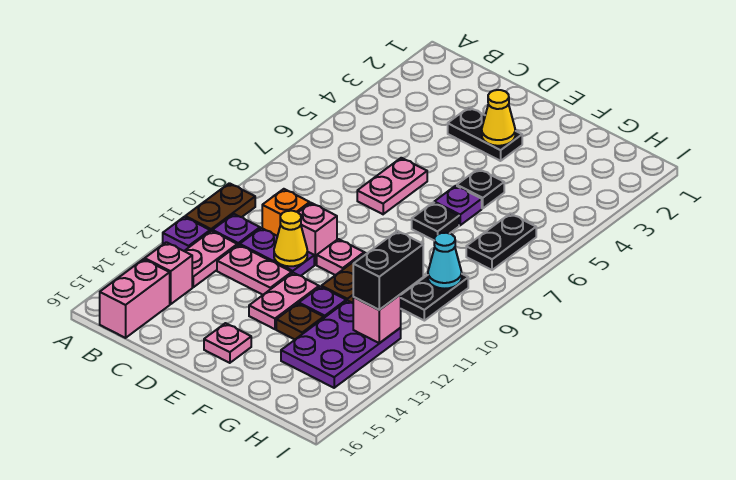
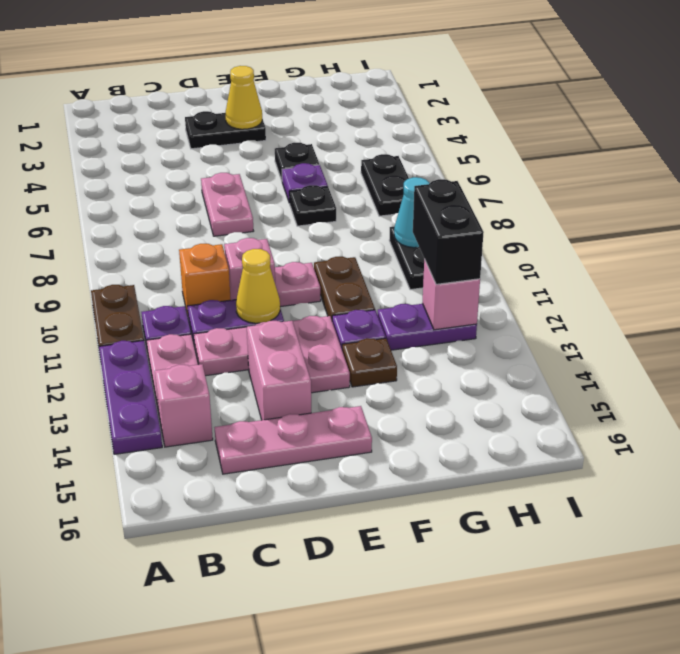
purple 1x1 plate [163,217,210,251] -> purple 1x3 plate [99,341,162,454]
pink 1x2 brick [100,259,170,338] -> pink 1x2 brick moved to [247,321,311,420]
pink 1x1 plate [204,323,251,363] -> pink 1x3 plate [215,406,372,474]
purple 2x3 plate [281,301,401,388] -> purple 1x2 plate [378,304,477,350]

